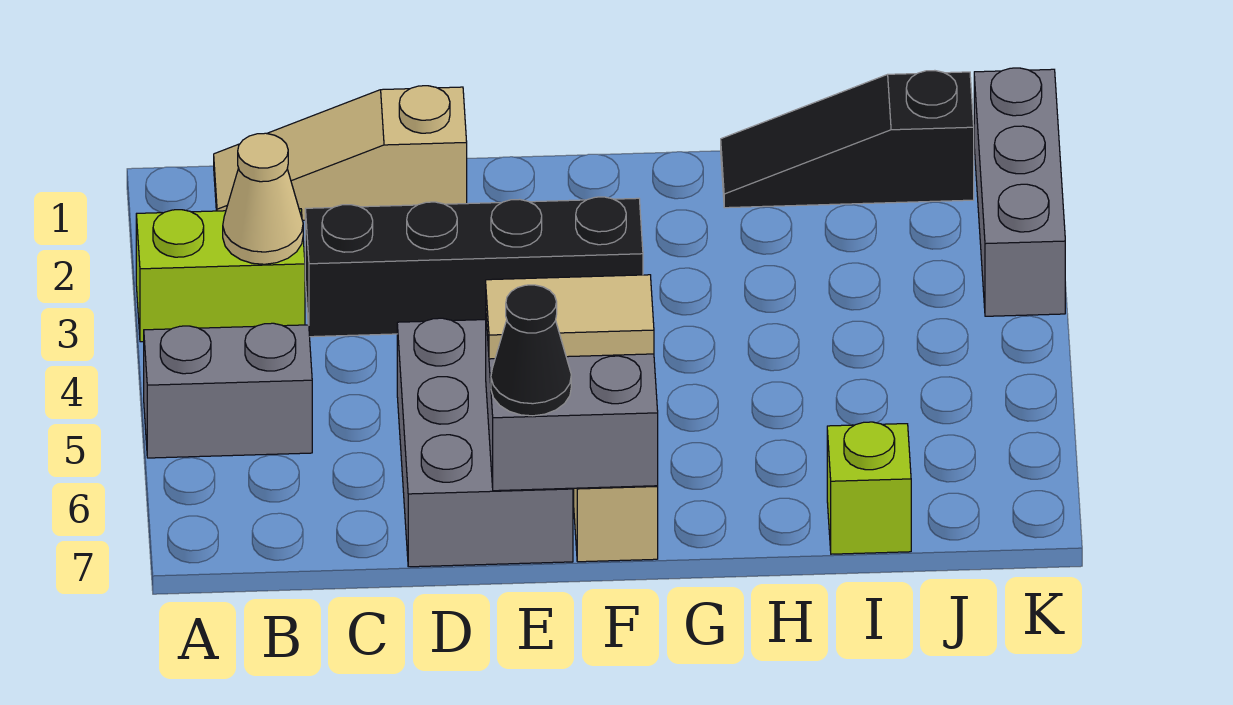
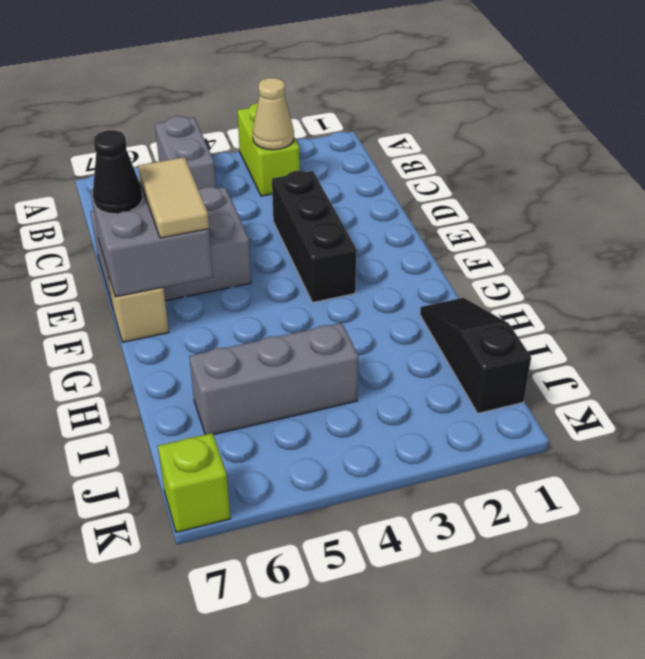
tan 1x3 slope [214,86,467,220] -> none
black 1x4 brick [305,197,643,337] -> black 1x3 brick [272,171,357,303]
lime 1x1 brick [827,422,911,554] -> lime 1x1 brick moved to [158,433,230,532]
grey 1x3 brick [974,68,1065,316] -> grey 1x3 brick moved to [189,323,358,435]

